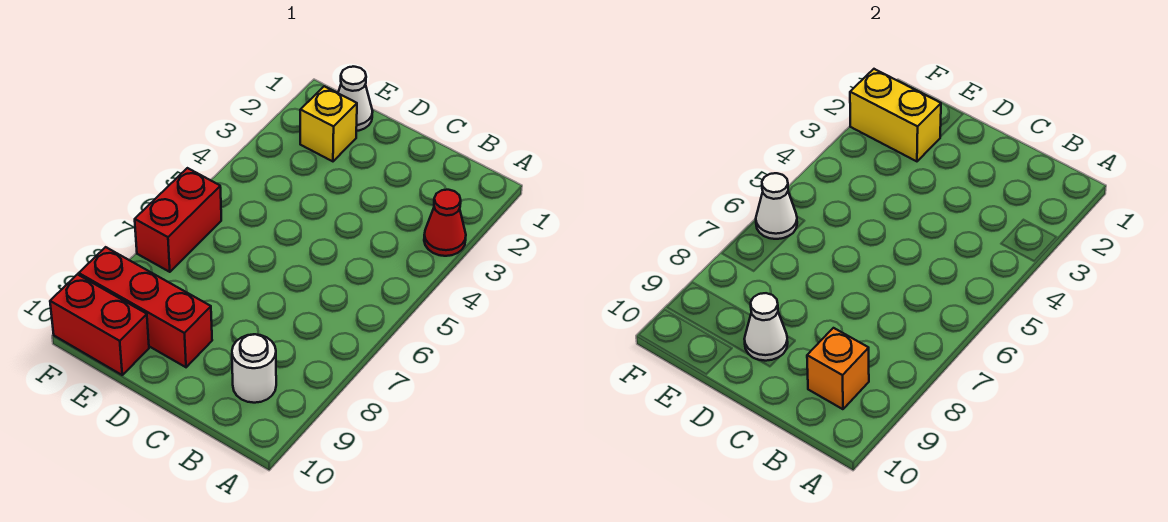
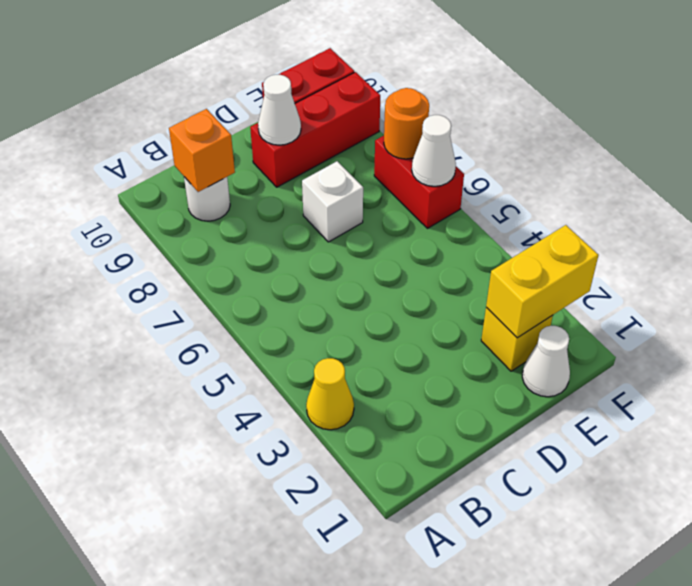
red 1x1 cone [424,190,466,256] -> yellow 1x1 cone [306,358,354,430]
none -> white 1x1 brick [302,161,363,242]
none -> orange 1x1 round brick [384,88,429,159]

